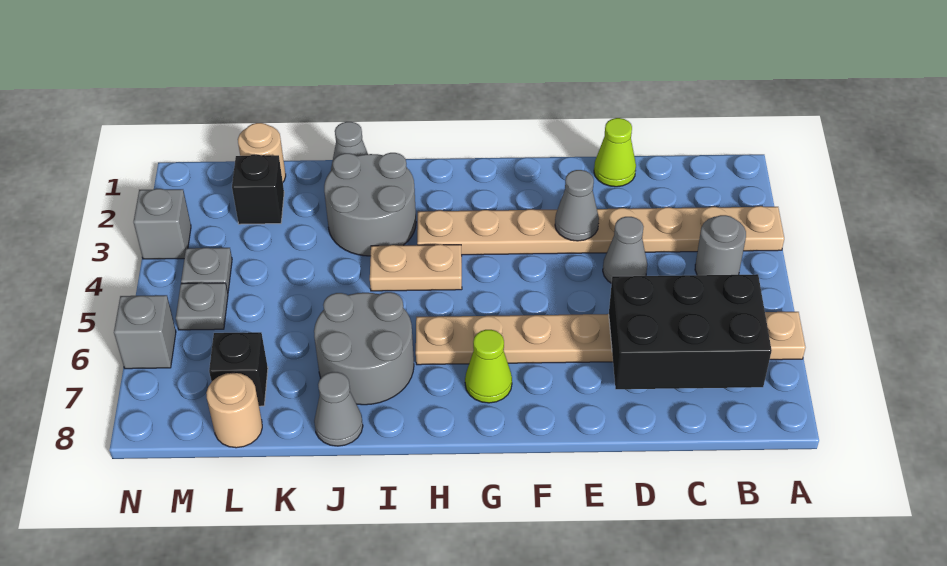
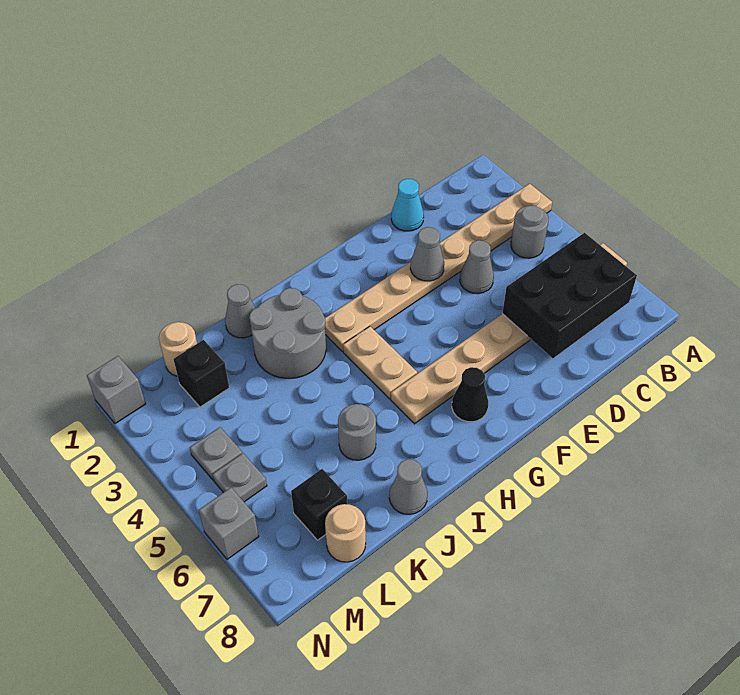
lime 1x1 cone [594,118,636,187] -> cyan 1x1 cone [391,179,424,231]
lime 1x1 cone [465,330,512,403] -> black 1x1 cone [452,367,488,422]
tan 1x2 plate [370,244,462,291] -> tan 1x2 plate turned to [343,326,417,399]
grey 2x2 round brick [314,292,414,405] -> grey 1x1 round brick [338,404,376,460]
grey 1x1 brick [134,189,191,259] -> grey 1x1 brick moved to [87,356,145,424]

